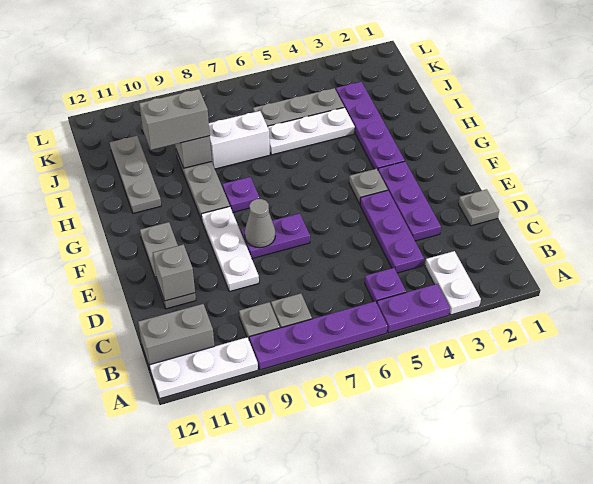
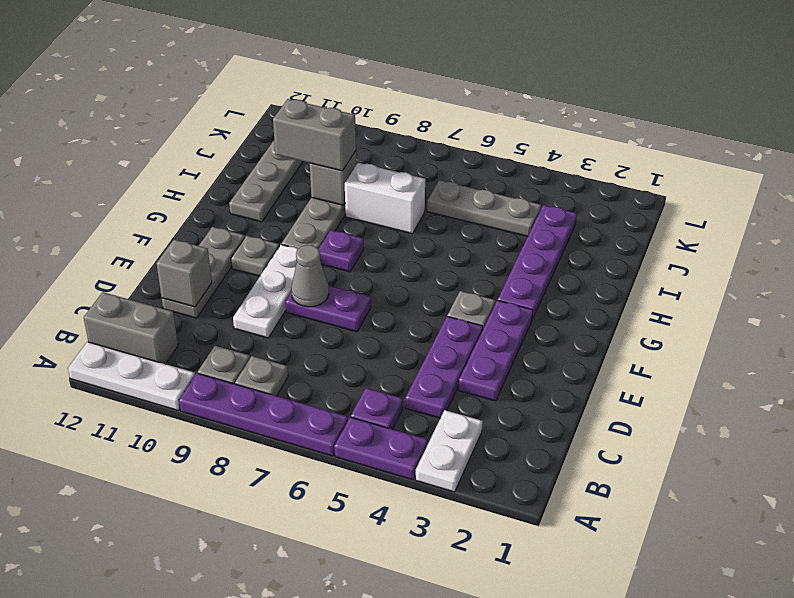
grey 1x1 plate [458,190,499,226] -> grey 1x1 plate moved to [231,236,279,276]
white 1x3 plate [268,107,355,155] -> none

